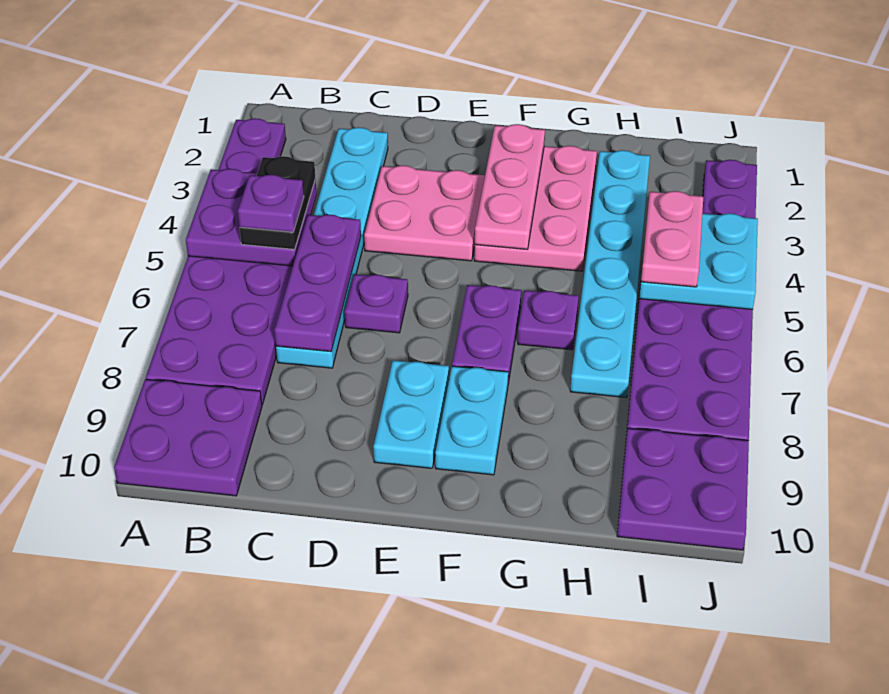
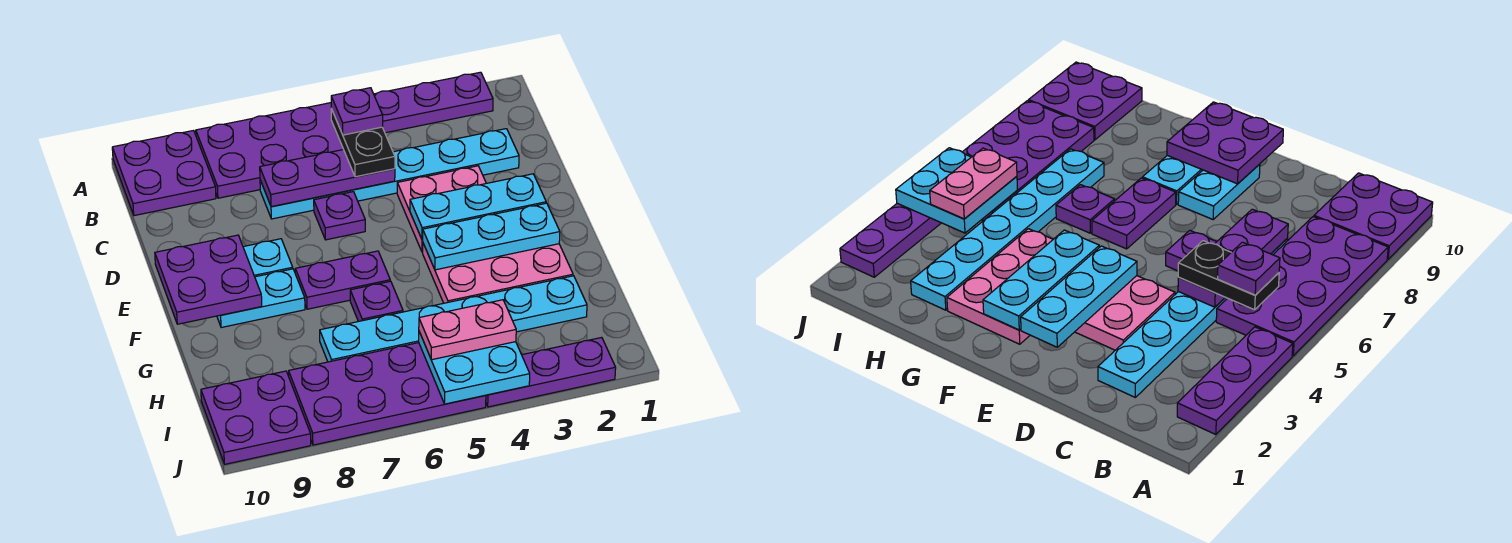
purple 2x2 plate [186,169,317,266] -> purple 2x2 plate moved to [155,235,262,324]
black 1x2 plate [240,156,315,249] -> black 1x2 plate turned to [331,109,395,177]
none -> cyan 1x3 plate [410,174,546,240]
pink 1x3 plate [475,124,545,249] -> cyan 1x3 plate [423,203,560,270]

